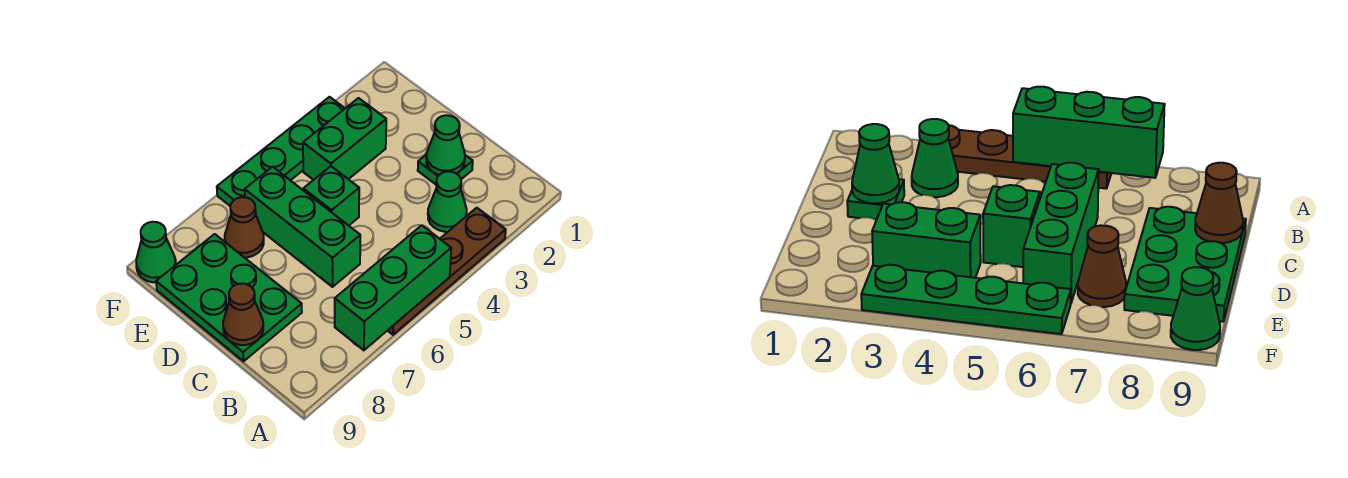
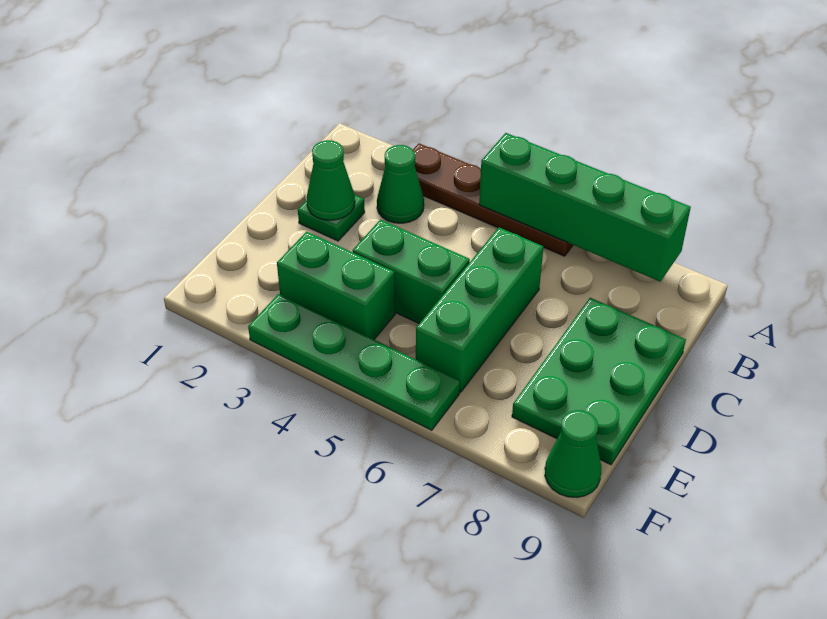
green 1x3 brick [335,225,451,350] -> green 1x4 brick [479,133,691,282]
brown 1x1 cone [223,284,263,345] -> none
green 1x1 brick [303,166,359,226] -> green 1x2 brick [352,220,470,323]
brown 1x1 cone [225,197,264,258] -> none

